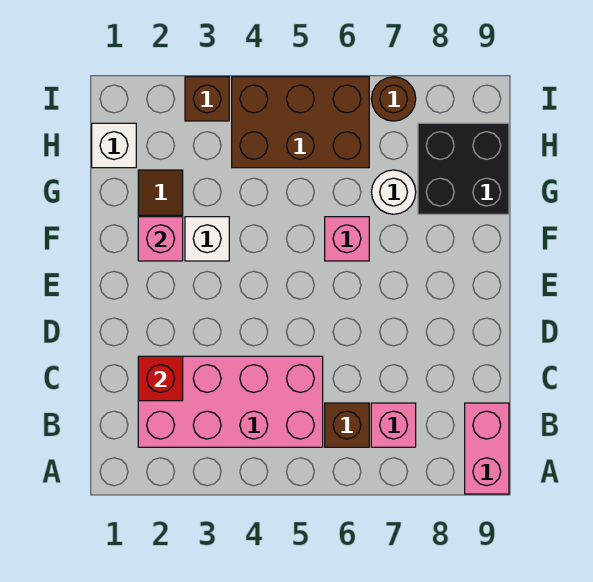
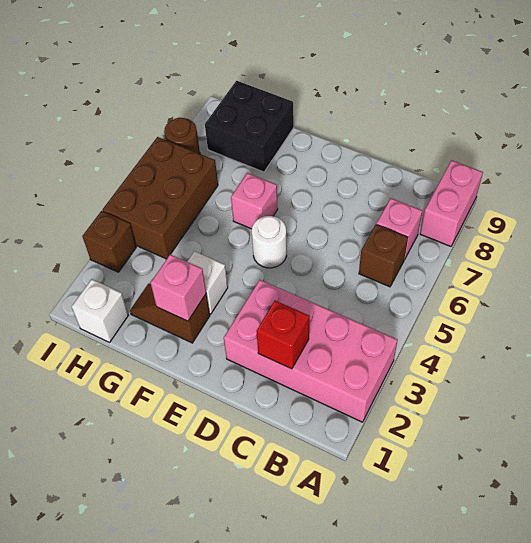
pink 1x2 brick [465,403,509,494] -> pink 1x2 brick turned to [420,160,483,246]
pink 2x4 brick [138,356,323,447] -> pink 2x4 brick turned to [224,280,397,422]
white 1x1 round brick [371,170,416,214] -> white 1x1 round brick moved to [252,216,287,268]

